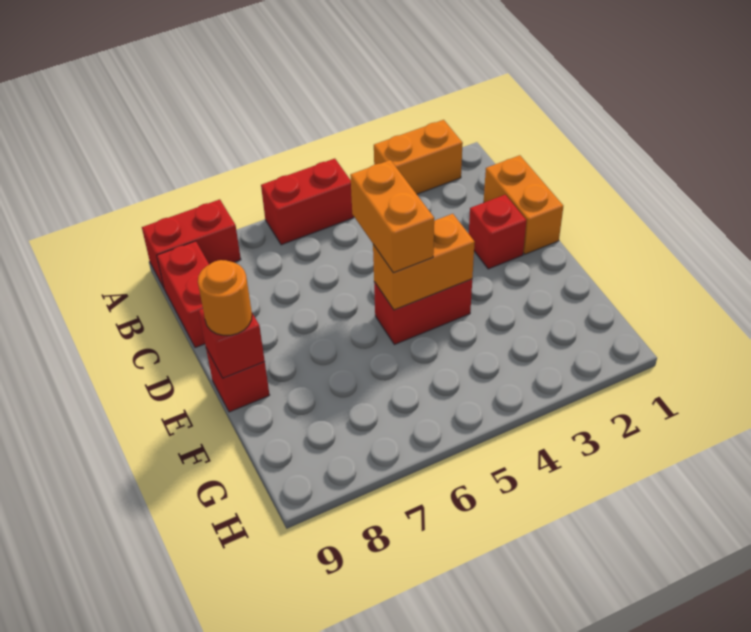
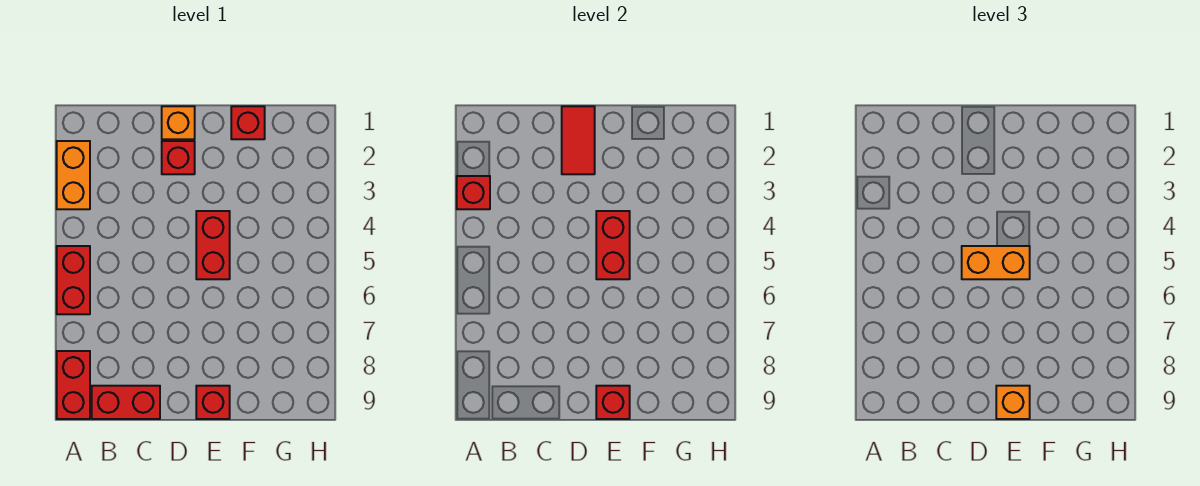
none -> red 1x1 brick [457,176,490,209]
orange 1x2 brick [484,155,563,254] -> orange 1x1 brick [162,106,195,139]
none -> red 1x2 tile [562,106,595,174]
orange 1x2 brick [373,214,475,310] -> red 1x2 brick [596,211,630,279]
orange 1x1 round brick [198,260,252,335] -> orange 1x1 brick [996,386,1030,419]
none -> red 1x1 brick [231,106,265,139]

